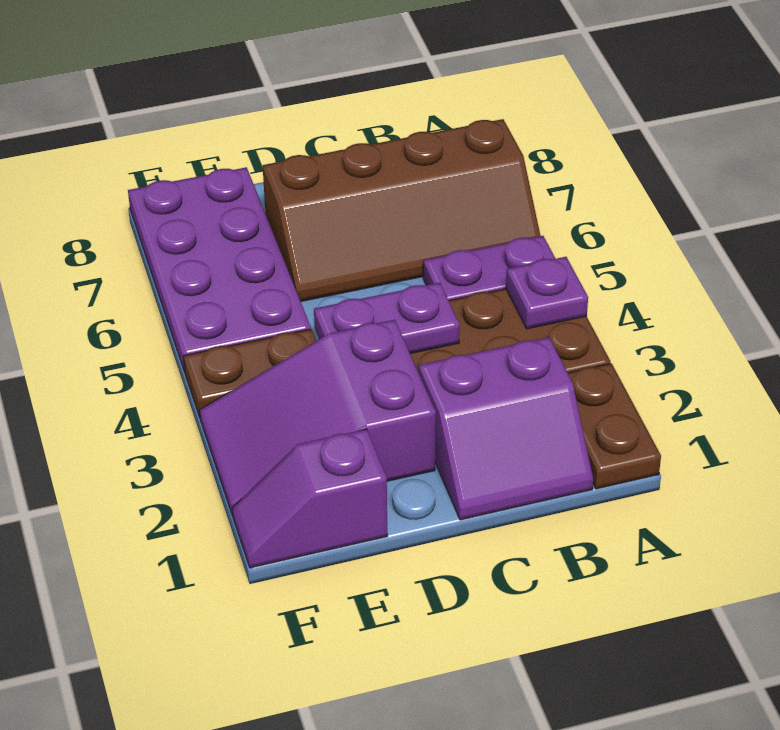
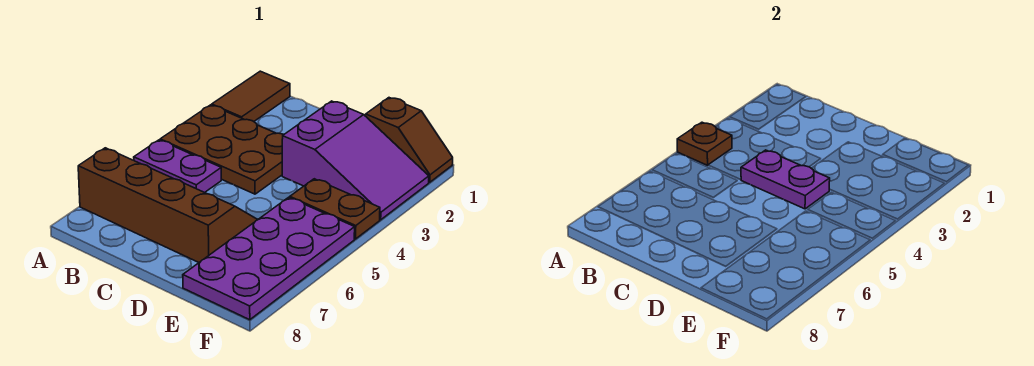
brown 1x2 plate [568,363,661,489] -> brown 1x2 tile [212,71,290,121]
purple 1x1 plate [506,257,588,329] -> brown 1x1 plate [677,122,732,165]
purple 2x2 slope [419,337,593,520] -> none
purple 1x2 slope [232,429,387,568] -> brown 1x2 slope [366,98,453,182]

